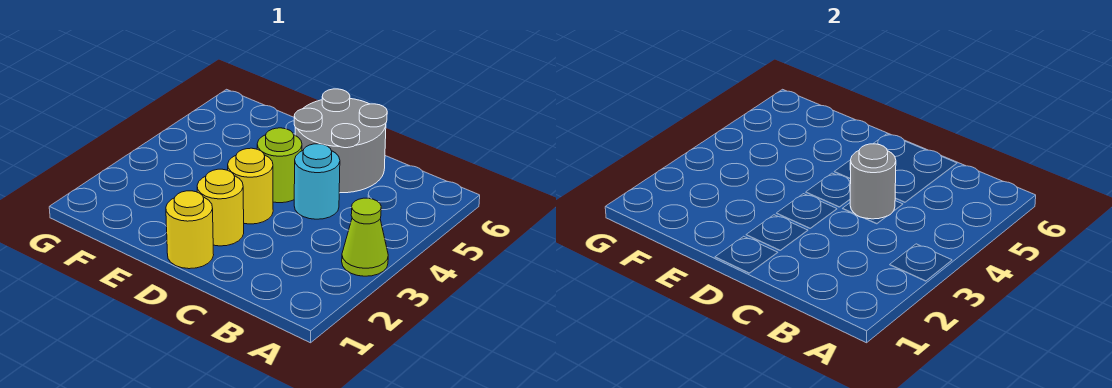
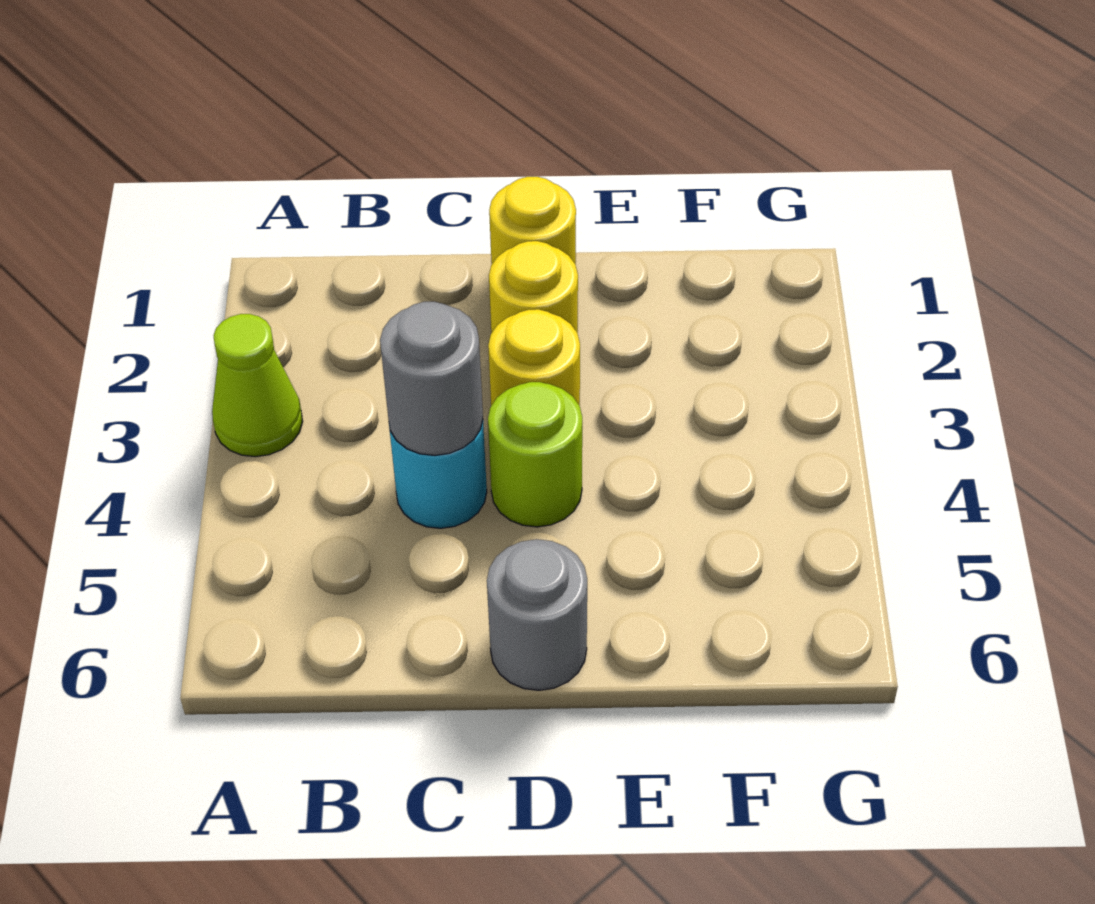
grey 2x2 round brick [294,89,387,193] -> grey 1x1 round brick [487,539,587,690]

